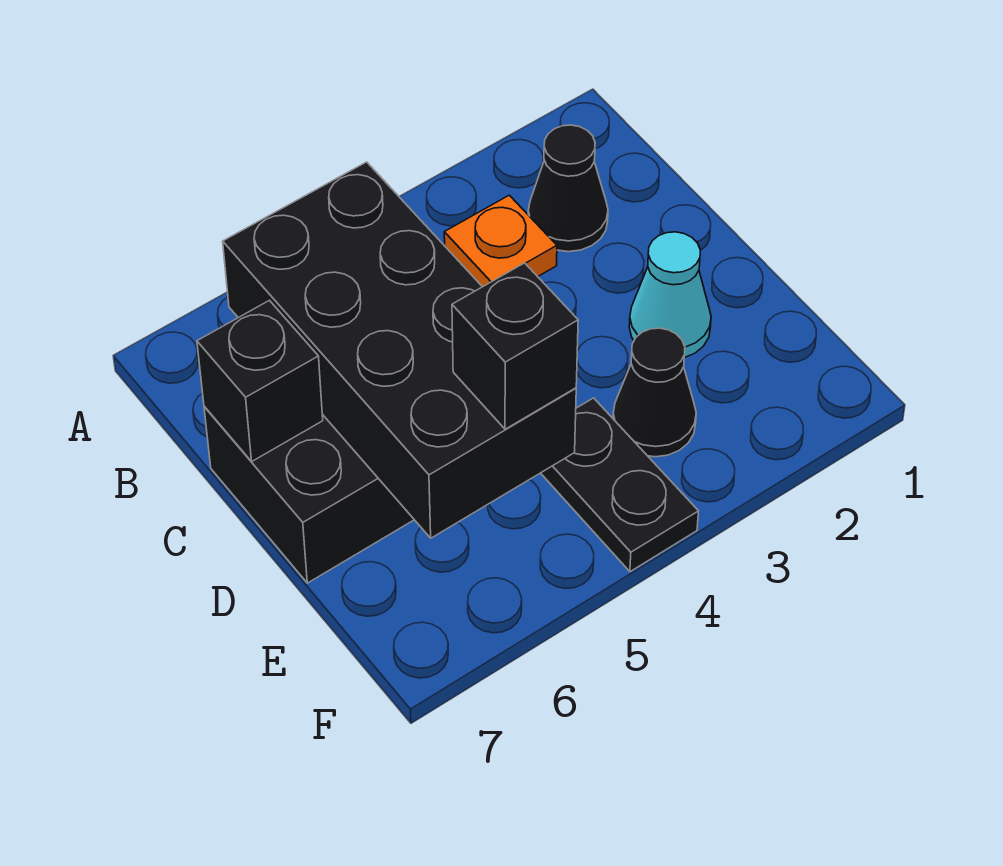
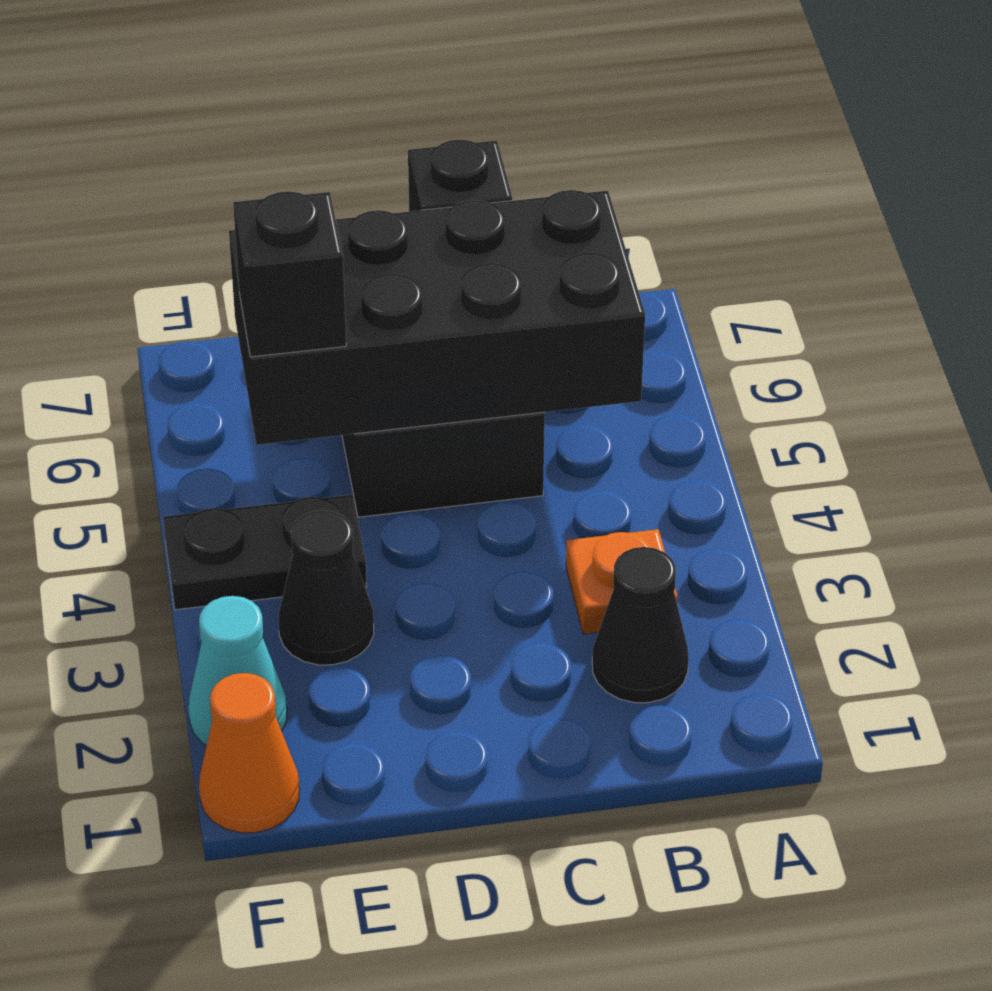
cyan 1x1 cone [629,232,711,358] -> cyan 1x1 cone moved to [189,596,287,745]
none -> orange 1x1 cone [199,673,299,833]

